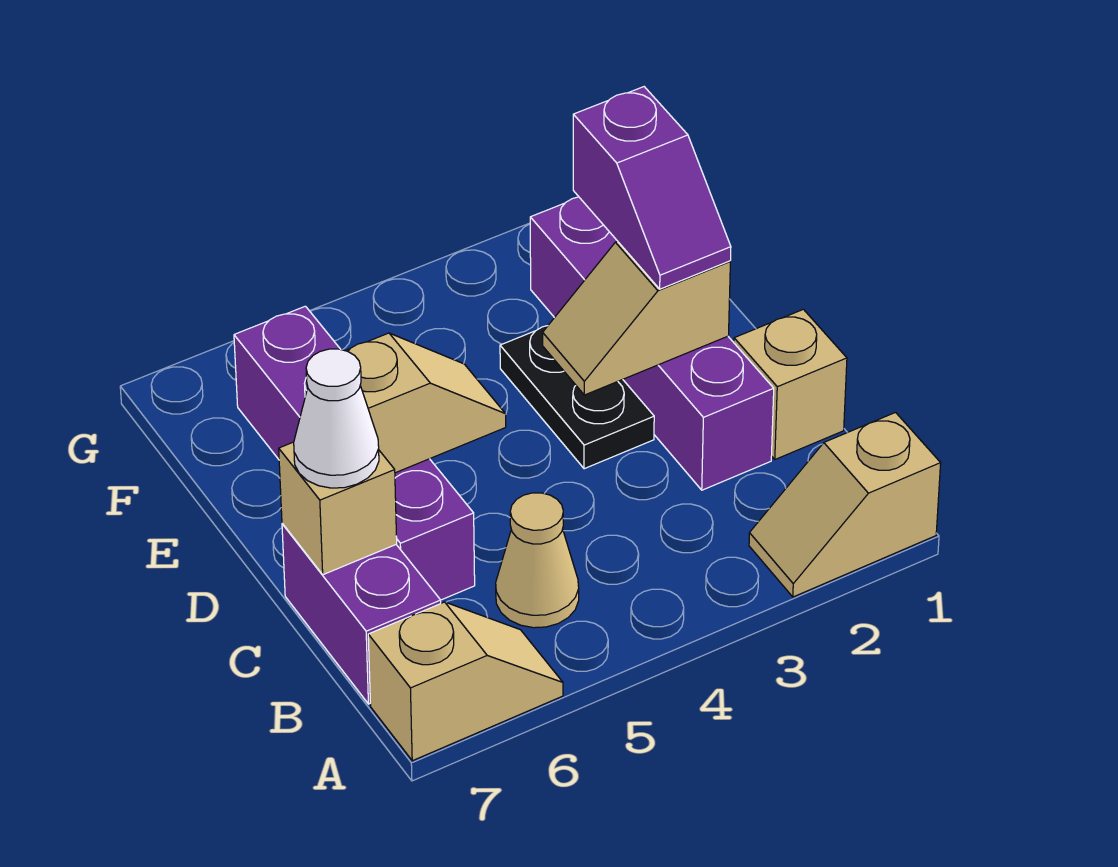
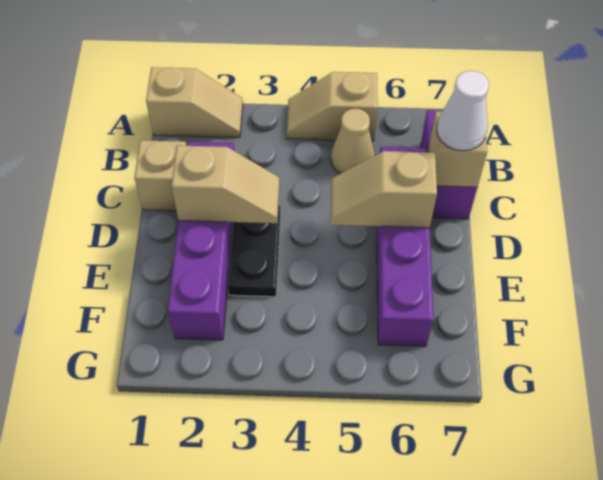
tan 1x2 slope [368,602,563,761] -> tan 1x2 slope moved to [287,72,378,141]
purple 1x2 slope [573,87,731,289] -> none

